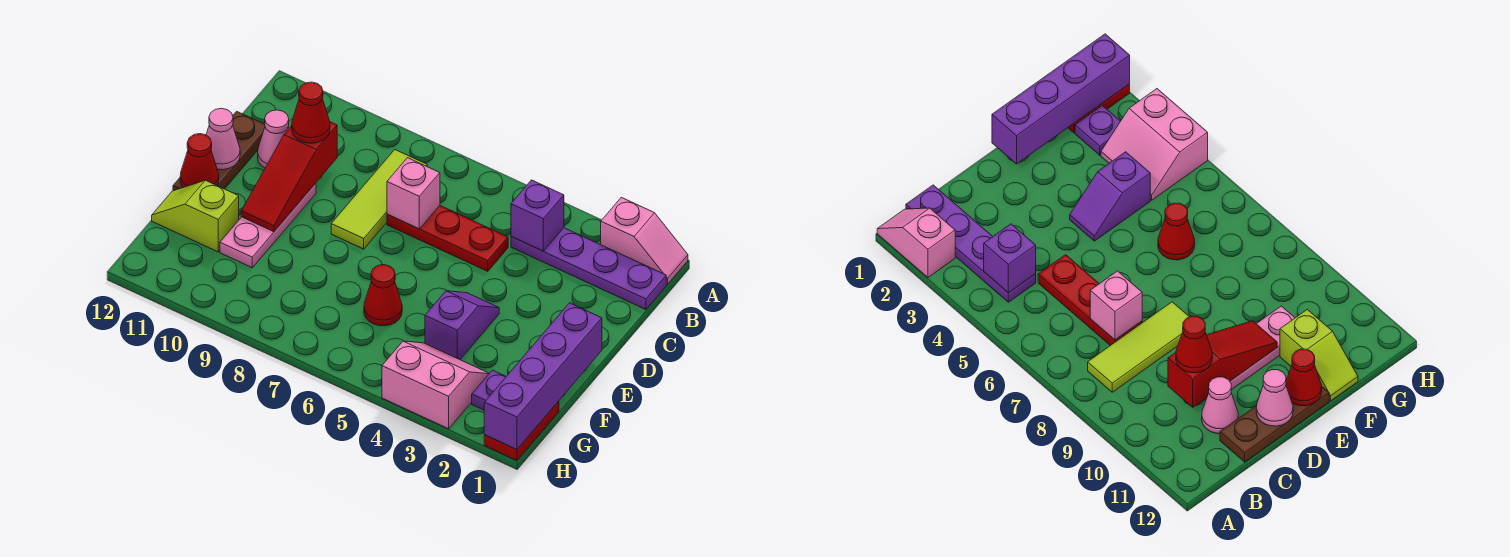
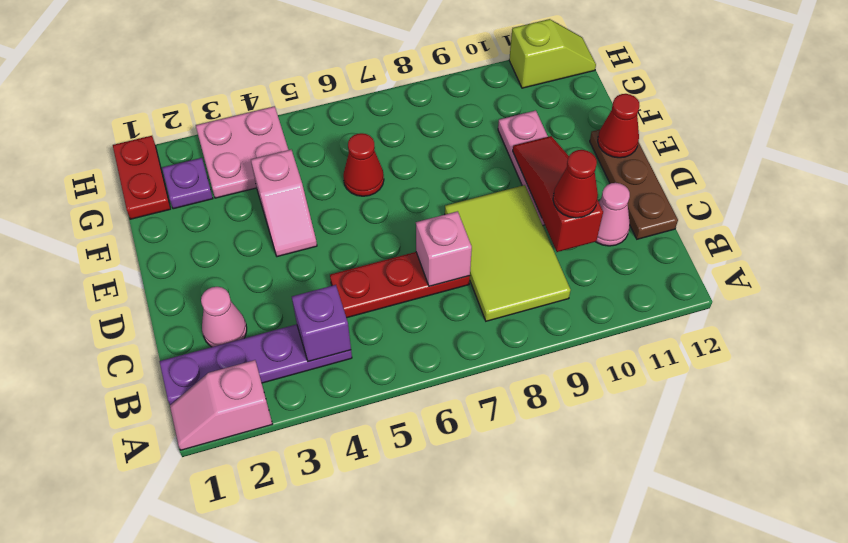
lime 1x3 tile [331,150,427,249] -> lime 2x3 tile [445,185,571,321]
pink 1x1 cone [206,108,240,170] -> pink 1x1 cone moved to [201,287,247,347]
purple 1x4 brick [484,303,602,450] -> none
purple 1x2 slope [425,291,499,359] -> pink 1x2 slope [251,150,317,257]
lime 1x2 slope [152,180,239,252] -> lime 1x2 slope moved to [509,19,596,88]
pink 2x2 slope [382,341,489,429] -> pink 2x2 plate [196,106,288,198]

